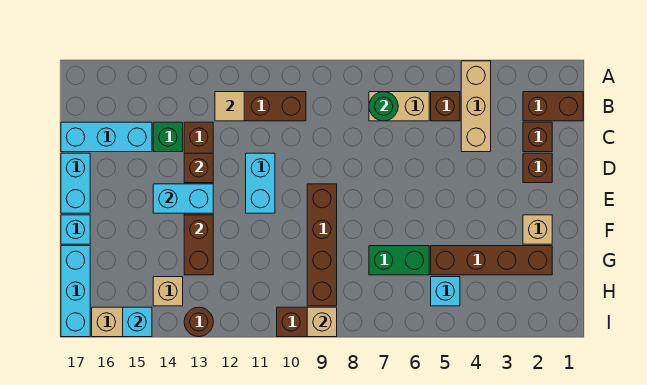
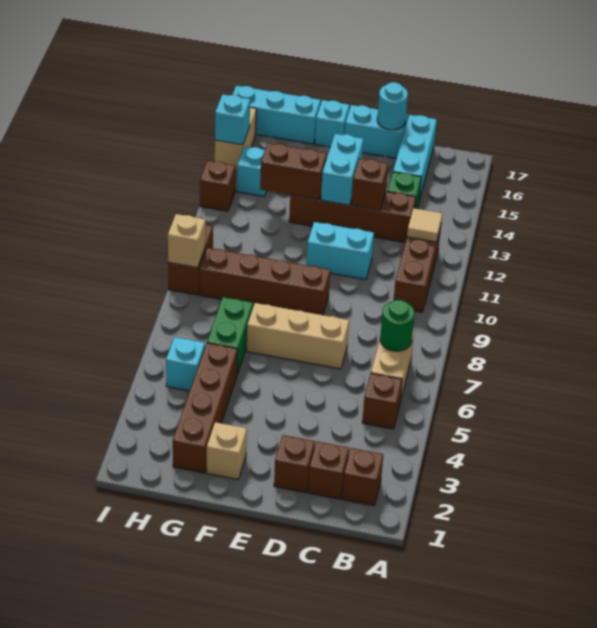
tan 1x3 brick [461,61,491,152] -> tan 1x3 brick moved to [247,303,349,369]
brown 1x2 brick [523,92,583,121] -> brown 1x1 brick [342,448,383,506]
none -> cyan 1x1 round brick [377,82,408,130]
tan 1x1 brick [153,277,183,306] -> cyan 1x1 brick [237,146,267,197]
brown 1x1 round brick [184,307,213,337] -> brown 1x1 brick [200,161,235,211]

